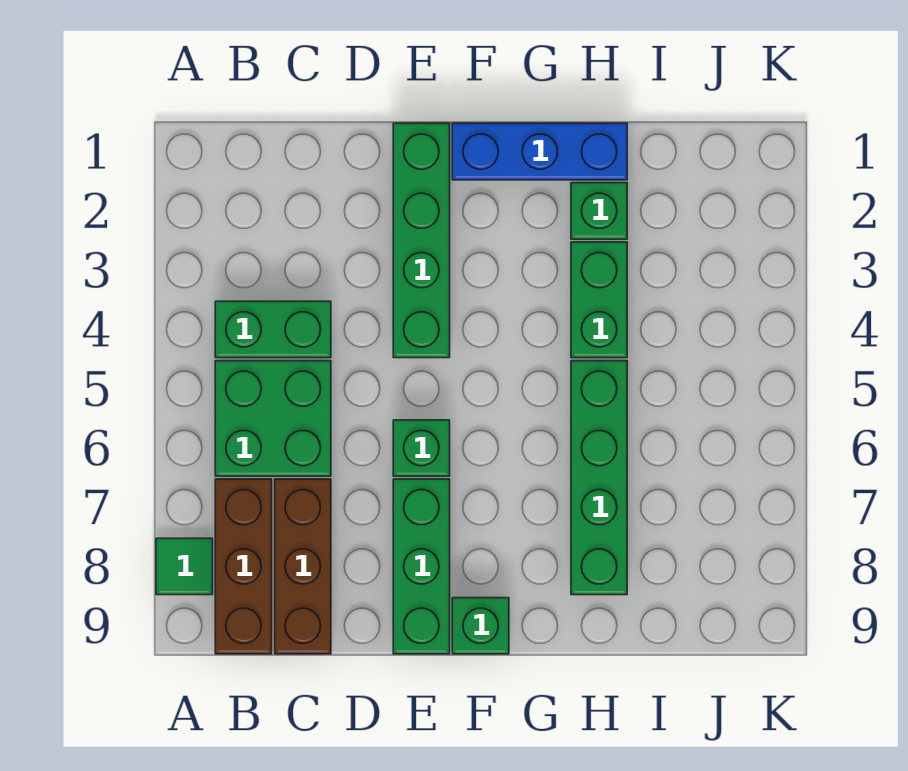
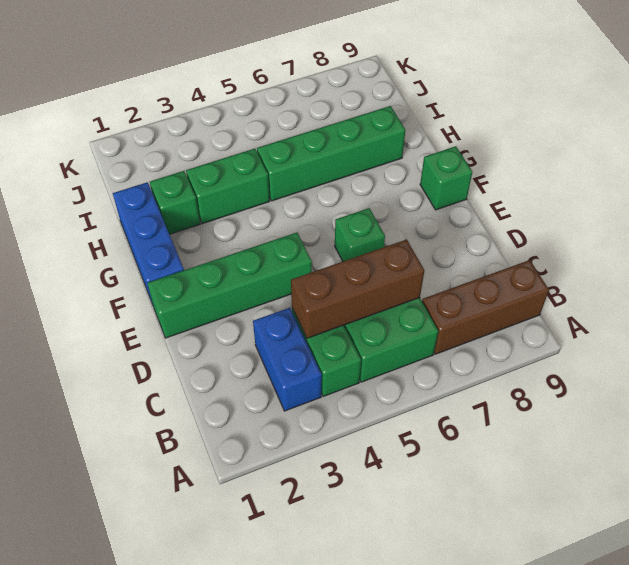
green 1x1 tile [156,538,213,595] -> none
none -> blue 1x2 brick [253,308,322,411]
brown 1x3 brick [275,479,331,654] -> brown 1x3 brick moved to [291,239,424,338]
green 1x3 brick [393,479,450,654] -> none

